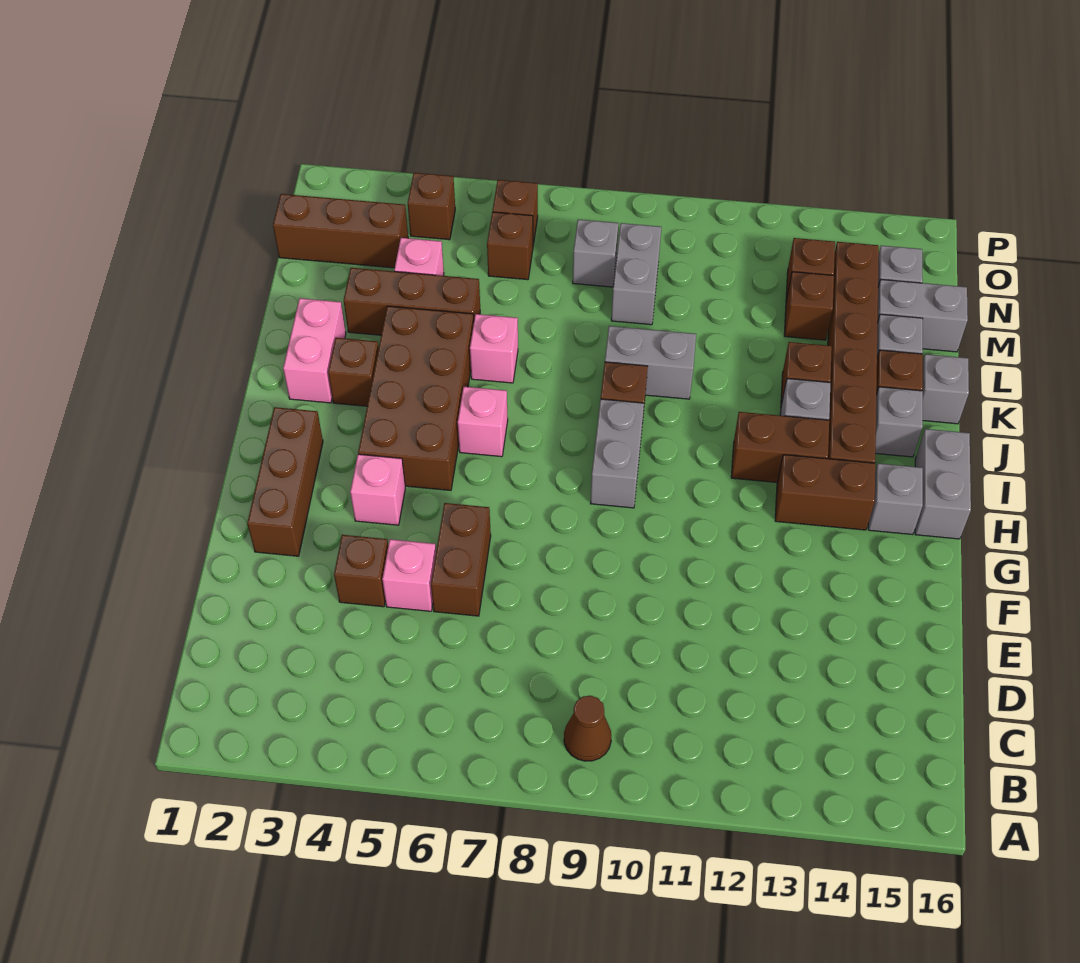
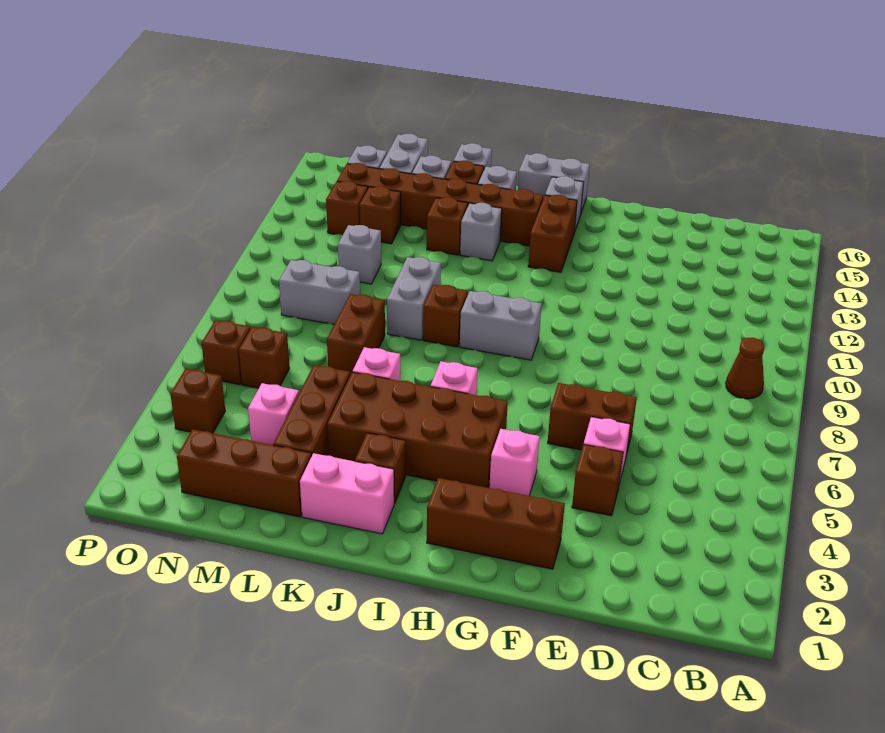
brown 1x2 brick [731,412,829,482] -> brown 1x2 brick moved to [327,294,385,375]
brown 1x3 brick [273,194,408,268] -> brown 1x3 brick turned to [177,429,311,517]
grey 1x1 brick [573,219,619,287] -> grey 1x1 brick moved to [338,225,381,284]

